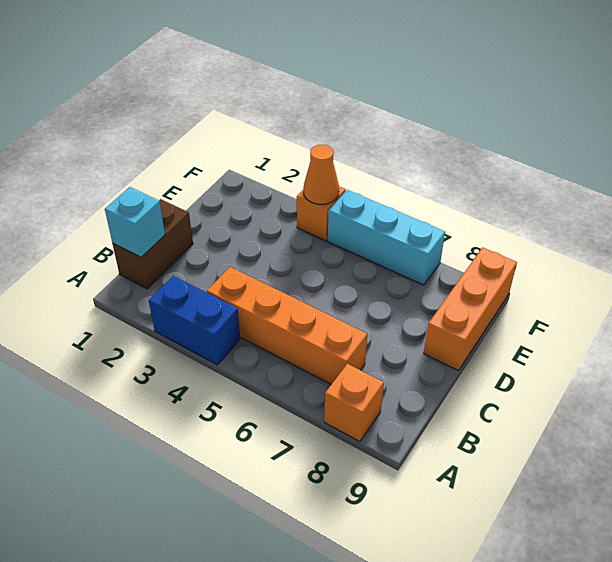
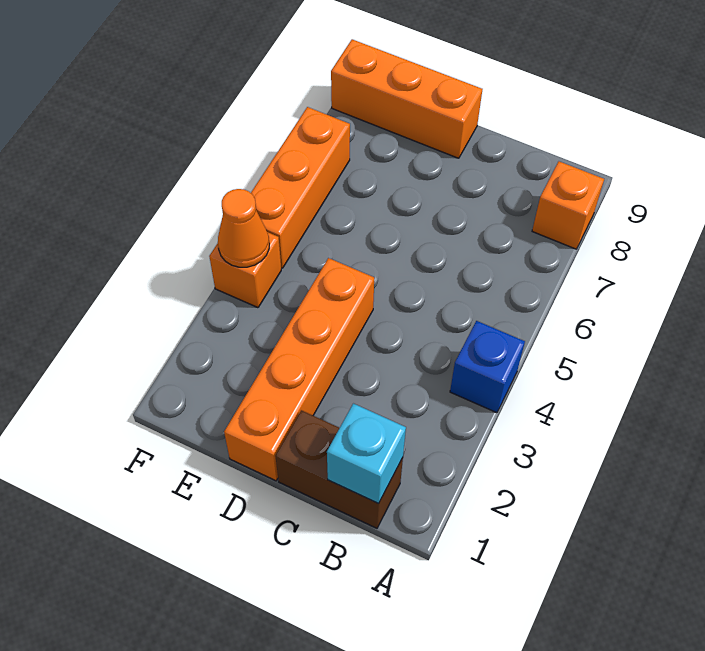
blue 1x2 brick [149,276,240,365] -> blue 1x1 brick [450,321,525,413]
orange 1x4 brick [207,267,367,384] -> orange 1x4 brick moved to [224,258,374,481]
cyan 1x3 brick [328,190,445,285] -> orange 1x3 brick [251,107,350,268]

